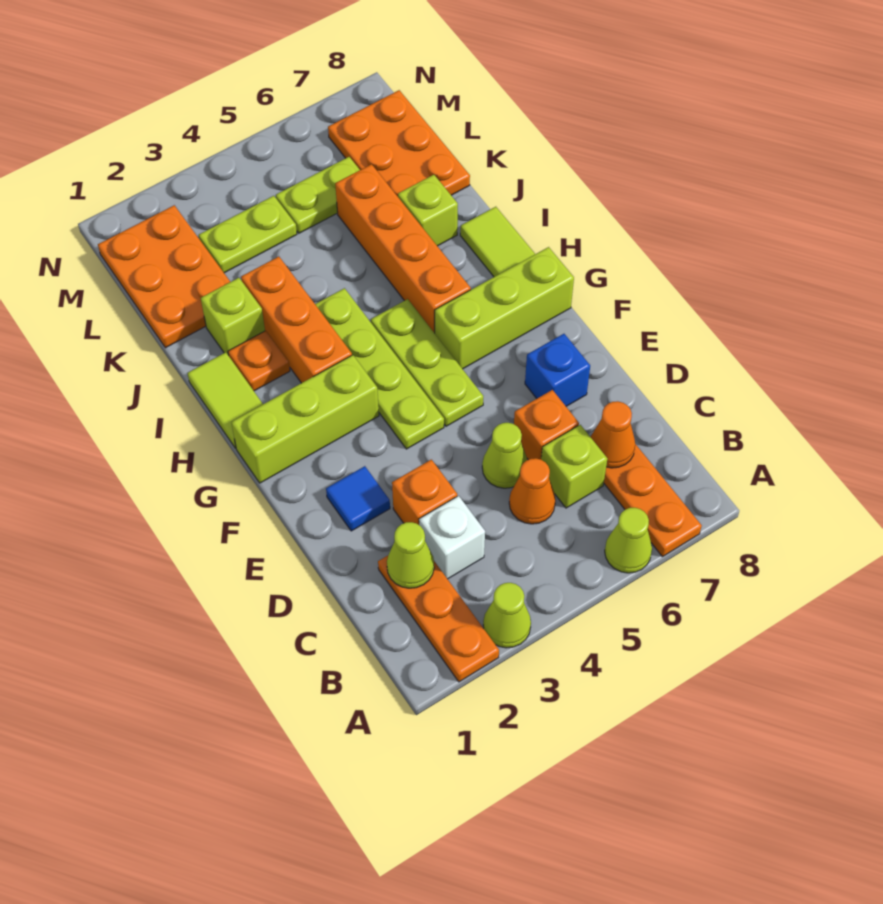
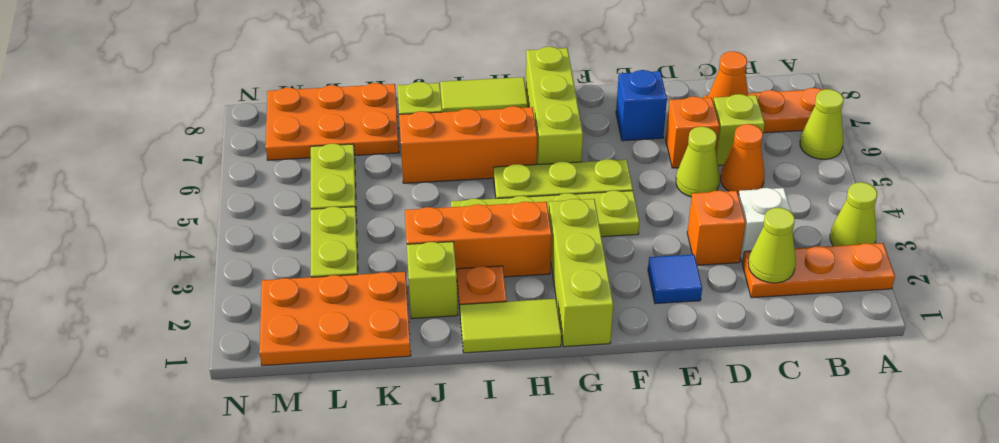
orange 1x4 brick [335,164,471,333] -> orange 1x3 brick [399,106,537,183]

